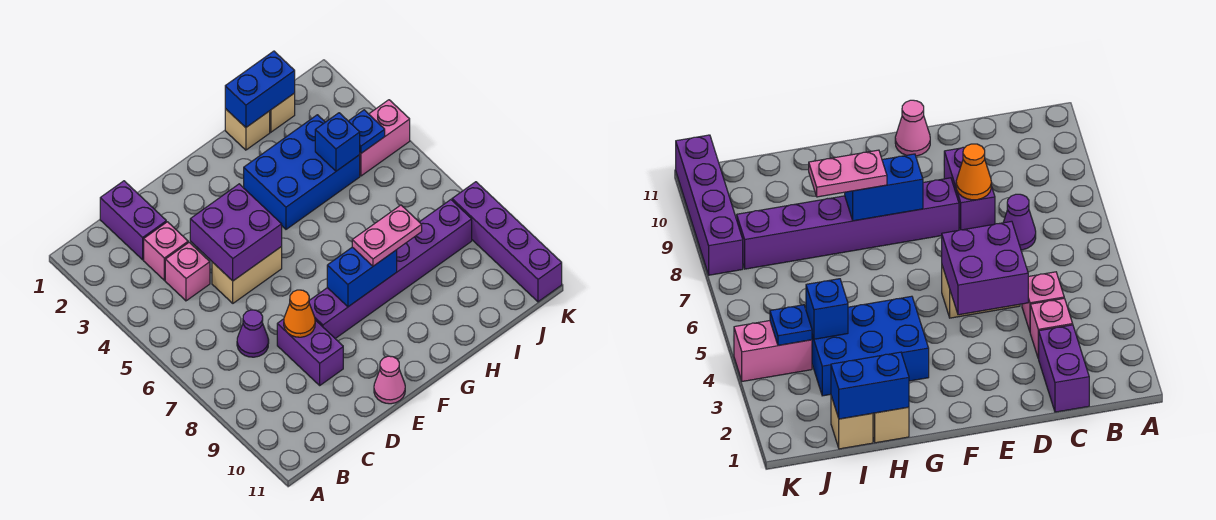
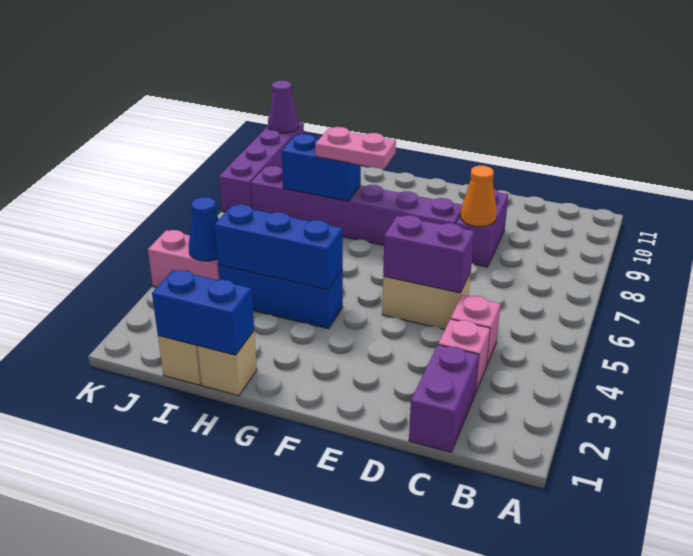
purple 1x1 cone [237,310,269,357] -> purple 1x1 cone moved to [268,80,299,133]
purple 2x2 brick [190,184,282,281] -> purple 1x2 brick [383,215,474,293]
pink 1x1 cone [374,356,405,404] -> none
blue 1x2 brick [327,247,397,307] -> blue 1x2 brick moved to [282,134,361,201]
blue 2x3 brick [244,115,360,229] -> blue 1x3 brick [218,265,343,329]
blue 1x1 brick [315,113,360,171] -> blue 1x3 brick [214,205,343,290]
blue 1x1 plate [349,110,385,153] -> blue 1x1 cone [189,197,219,261]

